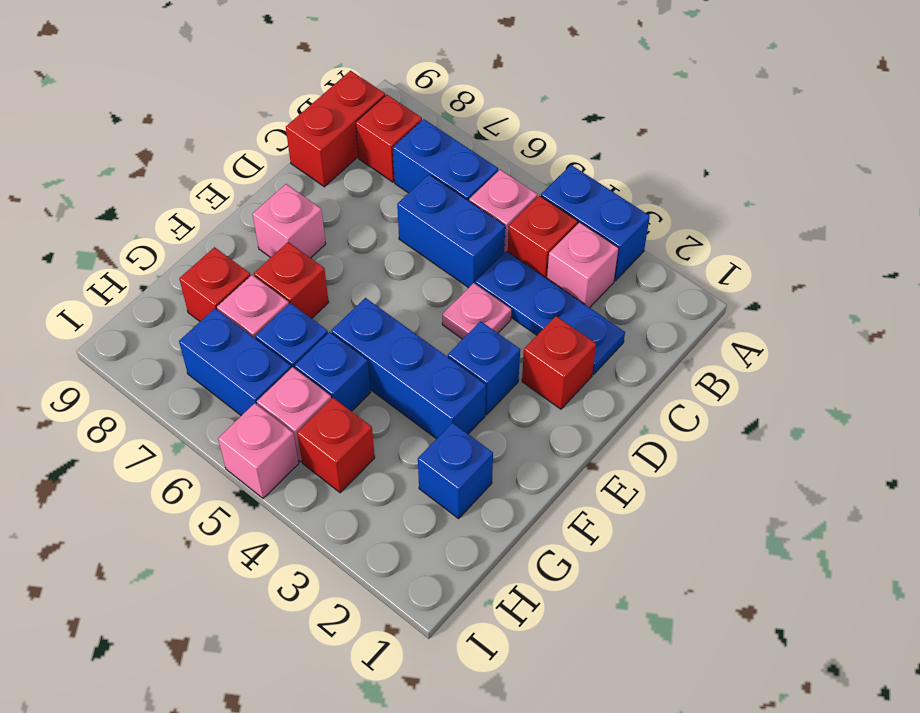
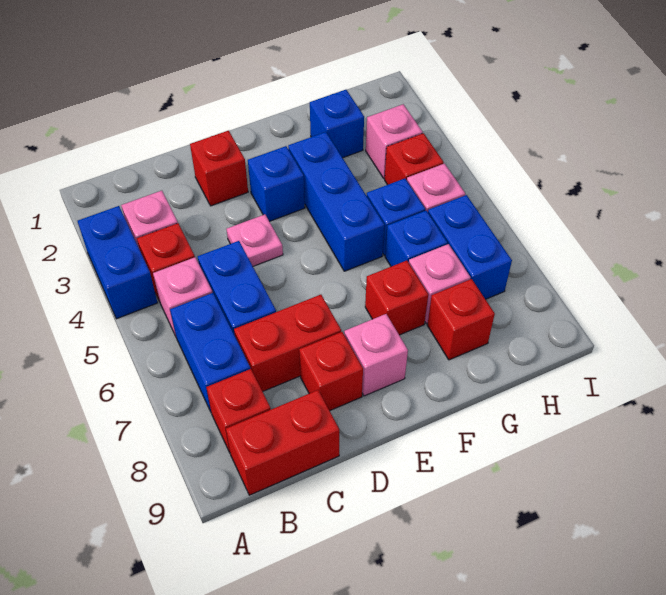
blue 1x3 plate [475,251,625,374] -> none
none -> red 1x2 brick [234,295,341,392]
none -> red 1x1 brick [299,332,363,411]
pink 1x1 brick [218,403,299,498] -> pink 1x1 brick moved to [366,104,423,178]

